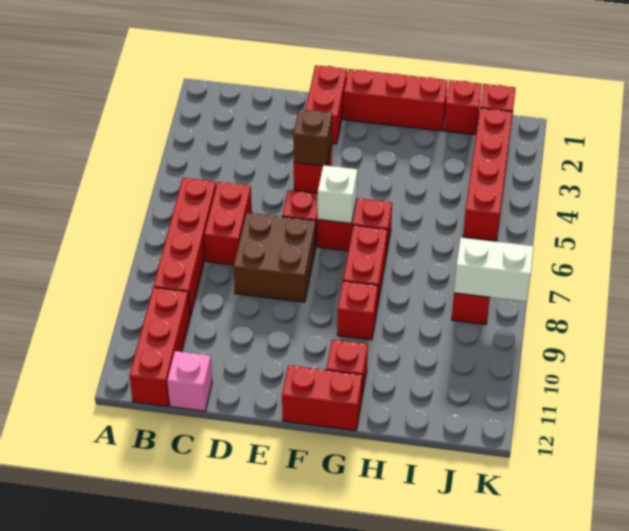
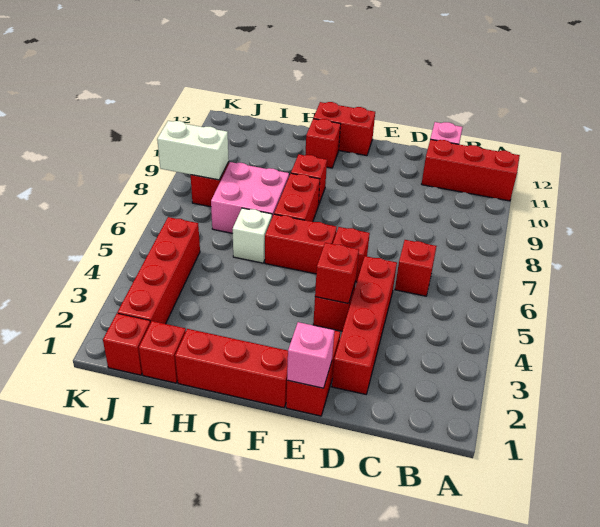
red 1x4 brick [153,178,216,317] -> red 1x4 brick moved to [332,256,397,394]
red 1x3 brick [129,287,190,406] -> red 1x3 brick turned to [422,139,520,201]
red 1x2 brick [204,182,252,265] -> red 1x1 brick [395,240,436,296]
brown 2x2 brick [233,213,316,302] -> none
none -> pink 1x1 brick [287,322,335,388]
brown 1x1 brick [293,109,332,166] -> red 1x1 brick [315,243,359,303]
white 1x1 brick [317,165,357,223] -> white 1x1 brick moved to [233,208,272,263]
none -> pink 2x2 brick [211,162,289,233]

